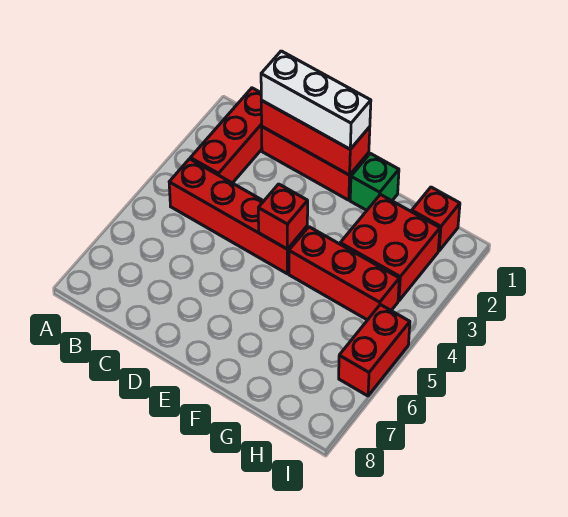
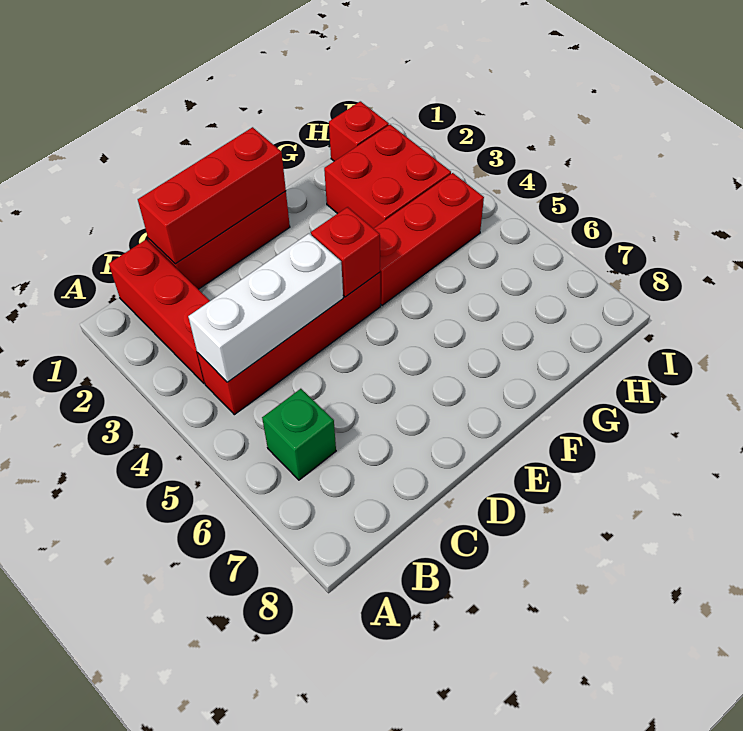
white 1x3 brick [261,51,371,149] -> white 1x3 brick moved to [188,234,343,382]
green 1x1 brick [350,153,399,210] -> green 1x1 brick moved to [262,389,336,480]
red 1x2 brick [339,305,410,396] -> none

